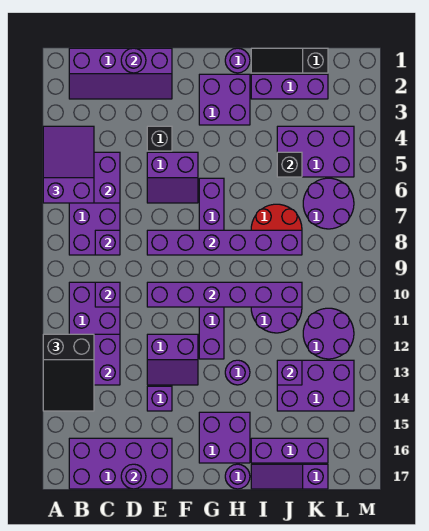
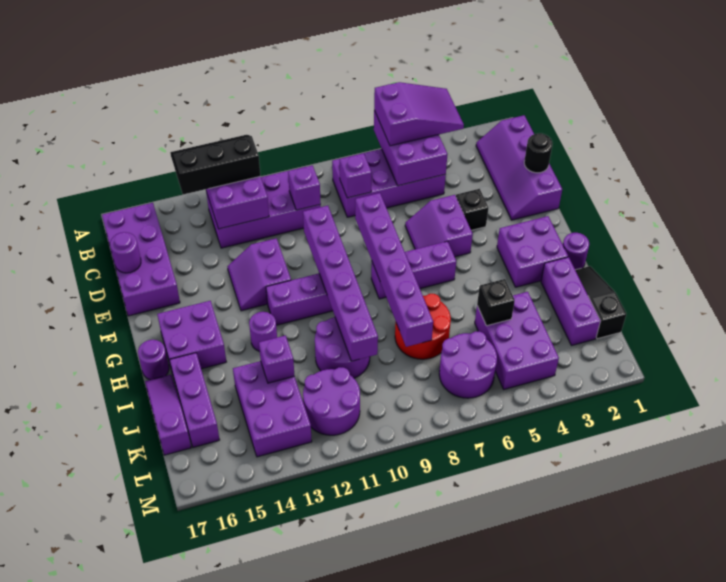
black 2x3 slope [43,334,94,411] -> black 2x3 slope turned to [170,135,260,195]
purple 1x1 round brick [121,48,146,73] -> black 1x1 round brick [524,133,553,173]
purple 1x1 brick [147,386,172,411] -> none

